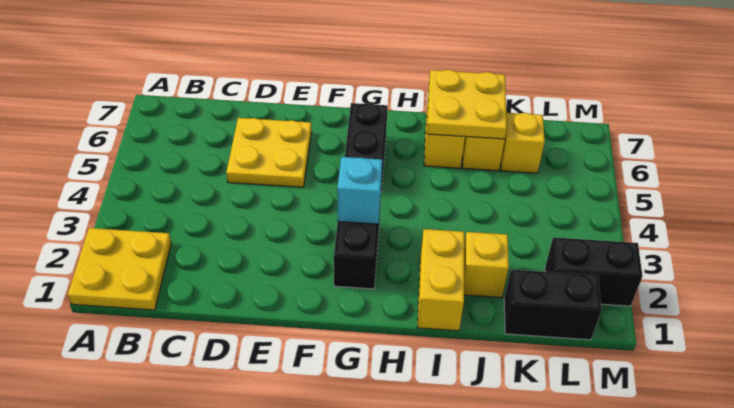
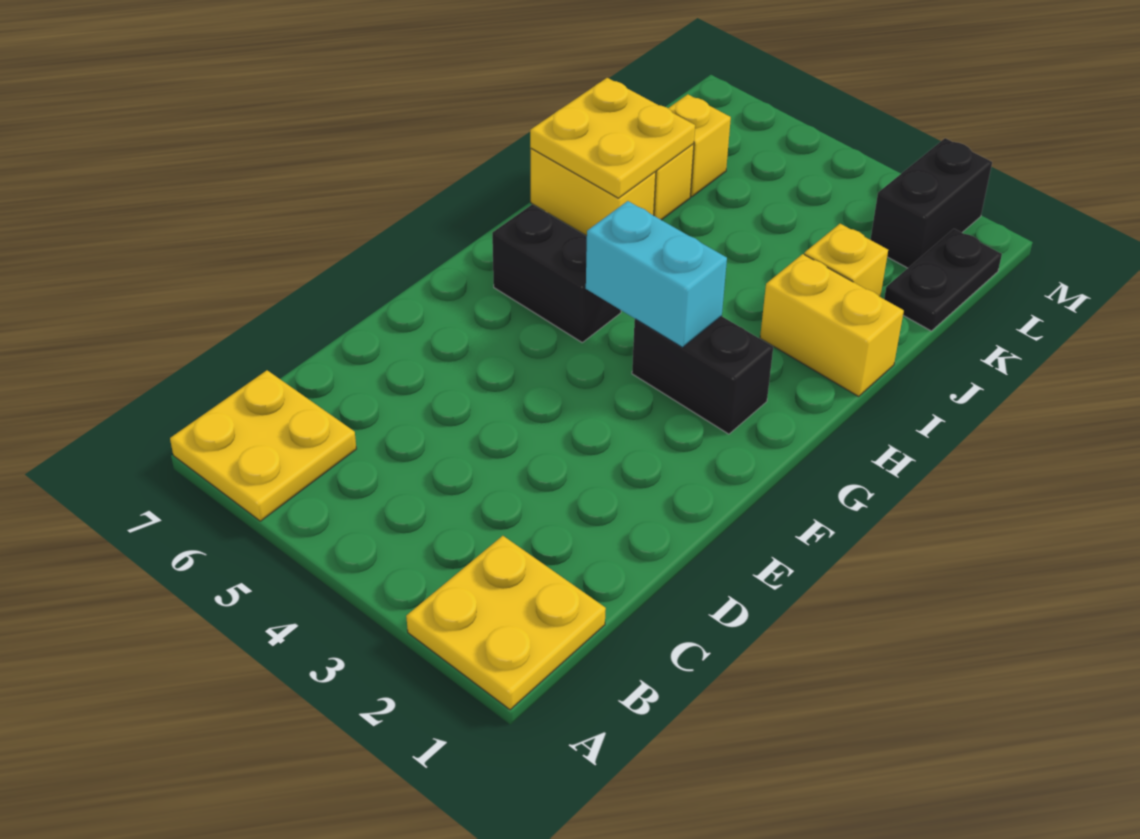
yellow 2x2 plate [226,118,312,187] -> yellow 2x2 plate moved to [170,370,356,521]
cyan 1x1 brick [337,157,382,224] -> cyan 1x2 brick [586,201,727,347]
black 1x2 brick [504,270,602,340] -> black 1x2 plate [884,229,1002,331]

